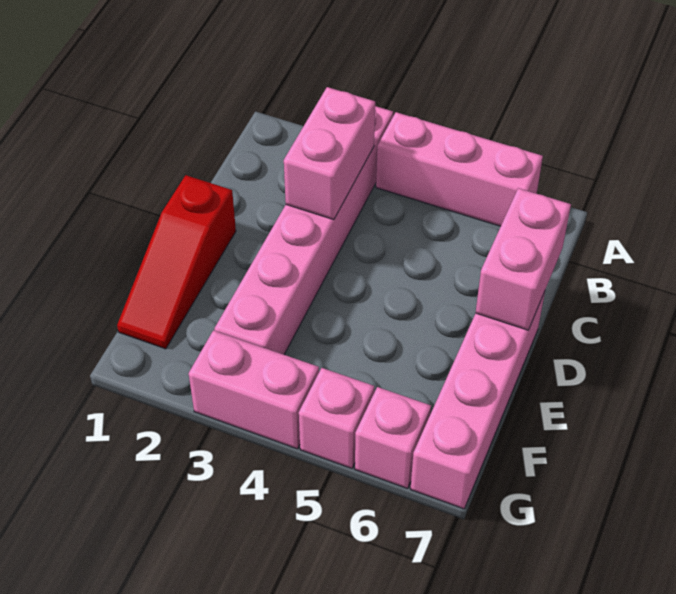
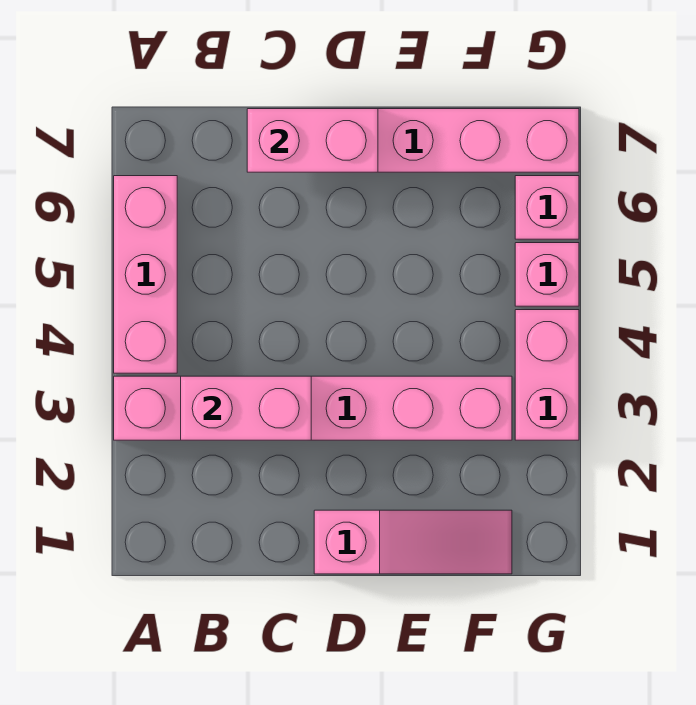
red 1x3 slope [117,175,236,349] -> pink 1x3 slope [314,510,512,574]

